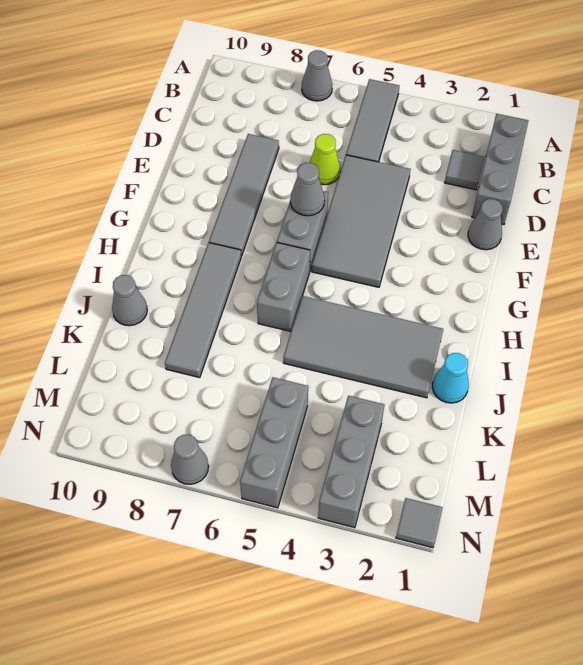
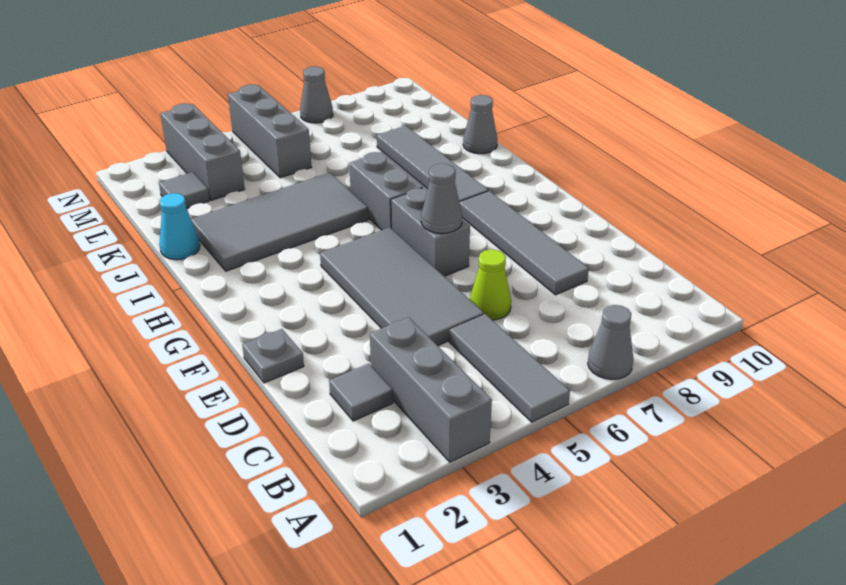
grey 1x3 brick [472,114,528,225] -> grey 1x3 brick moved to [370,317,492,462]
grey 1x1 cone [468,199,503,250] -> grey 1x1 plate [242,329,304,383]
grey 1x1 tile [396,498,443,548] -> grey 1x1 tile moved to [159,172,210,209]

